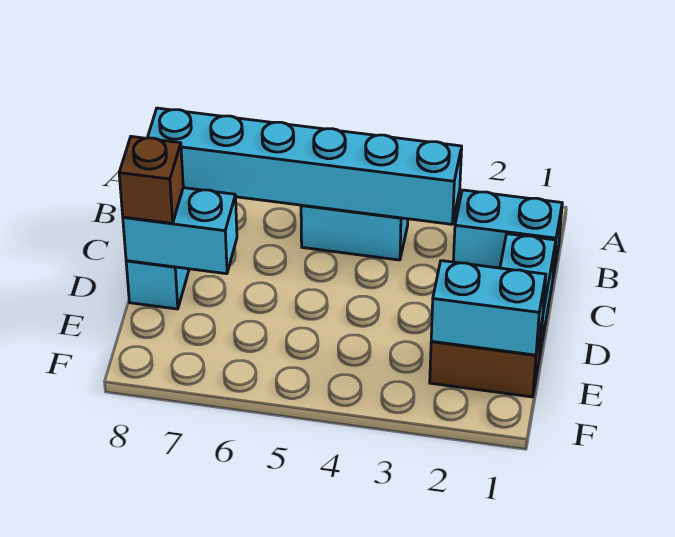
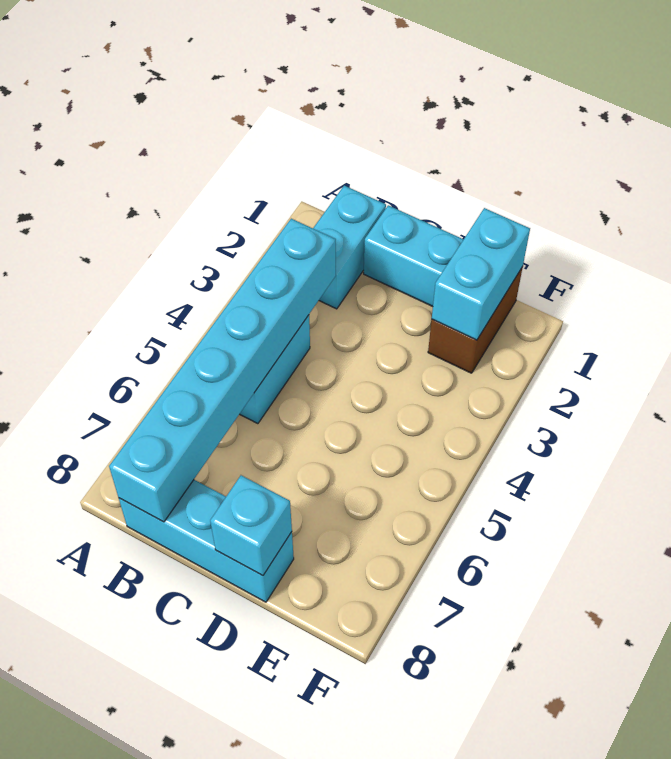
cyan 1x2 brick [123,188,237,274] -> cyan 1x1 brick [210,475,292,576]
brown 1x1 brick [119,136,183,223] -> none

